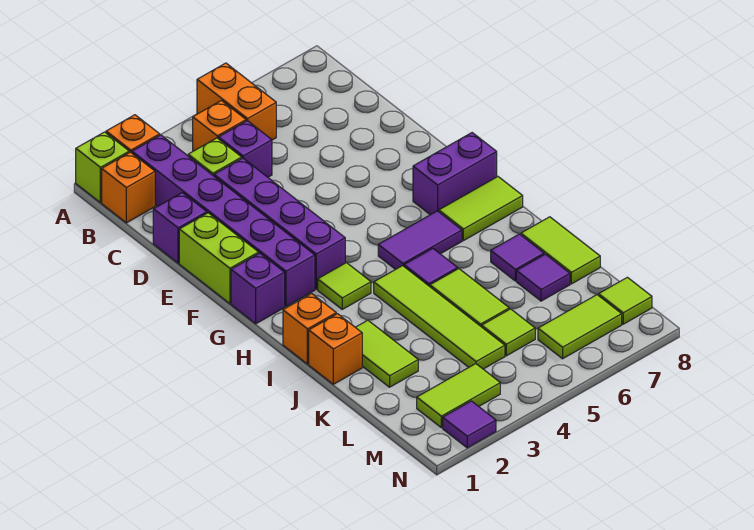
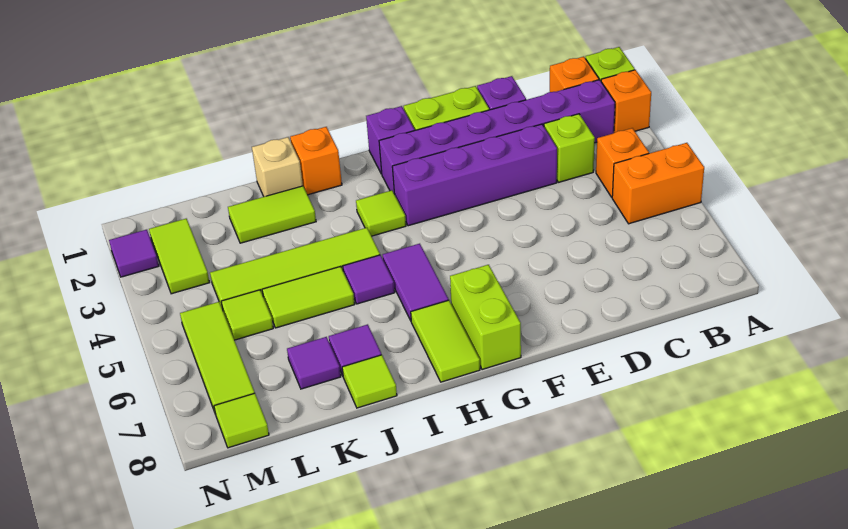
purple 1x1 brick [218,121,272,177] -> none
purple 1x2 brick [413,133,497,215] -> lime 1x2 brick [450,265,521,370]
orange 1x1 brick [309,314,362,384] -> tan 1x1 brick [252,137,303,197]
lime 1x2 tile [521,217,600,284] -> lime 1x1 tile [342,355,397,408]
lime 1x2 tile [538,295,622,359] -> lime 1x3 tile [180,302,255,412]

